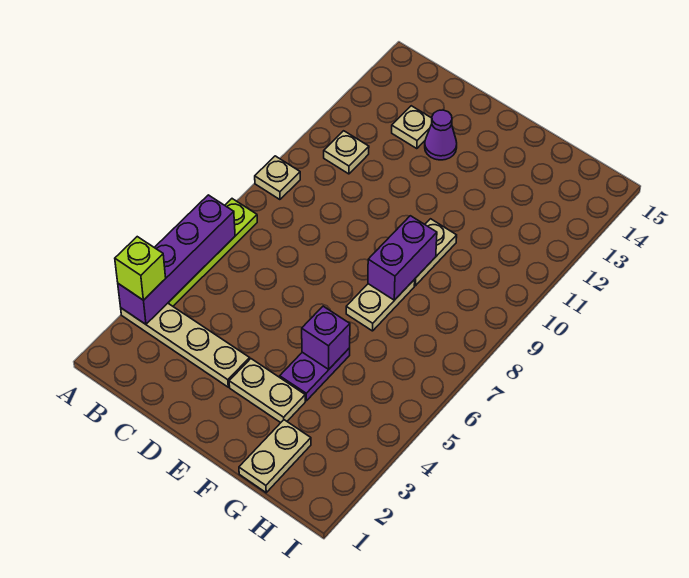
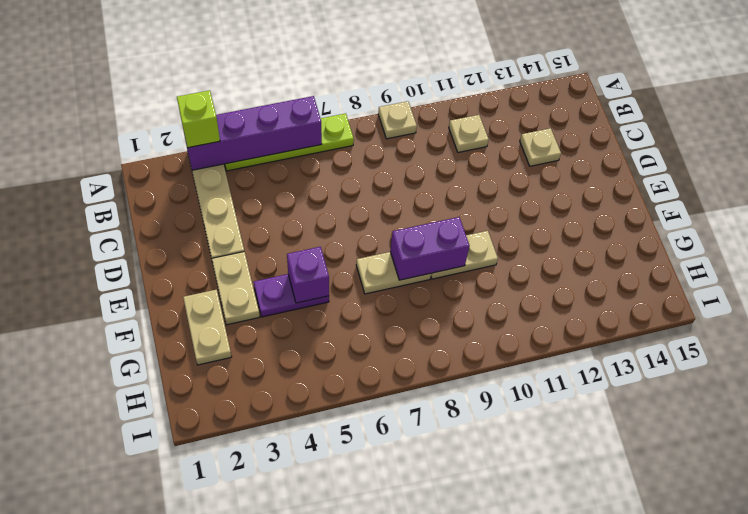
purple 1x1 cone [425,110,457,160] -> none
tan 1x2 plate [239,420,311,493] -> tan 1x2 plate turned to [183,290,232,365]

